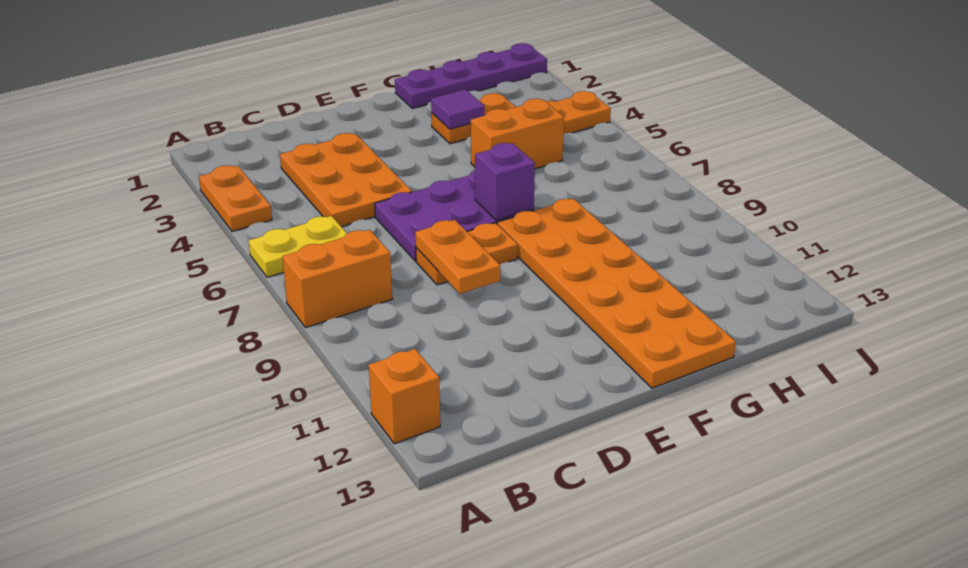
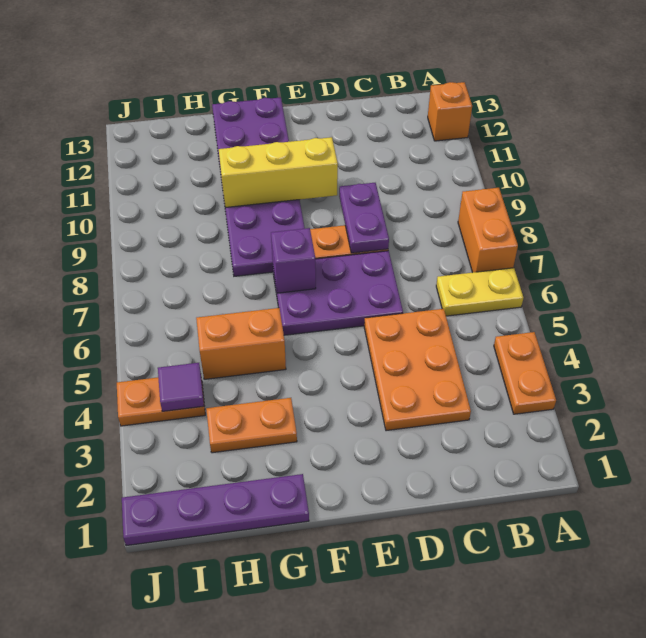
orange 1x2 brick [282,230,392,327] -> orange 1x2 brick turned to [458,188,518,273]
orange 1x2 plate [415,220,500,294] -> purple 1x2 plate [339,183,389,253]
none -> yellow 1x3 brick [219,137,338,208]
orange 2x6 plate [497,199,736,388] -> purple 2x6 plate [212,97,305,276]
purple 1x1 tile [431,89,484,129] -> purple 1x1 tile moved to [158,363,204,411]

